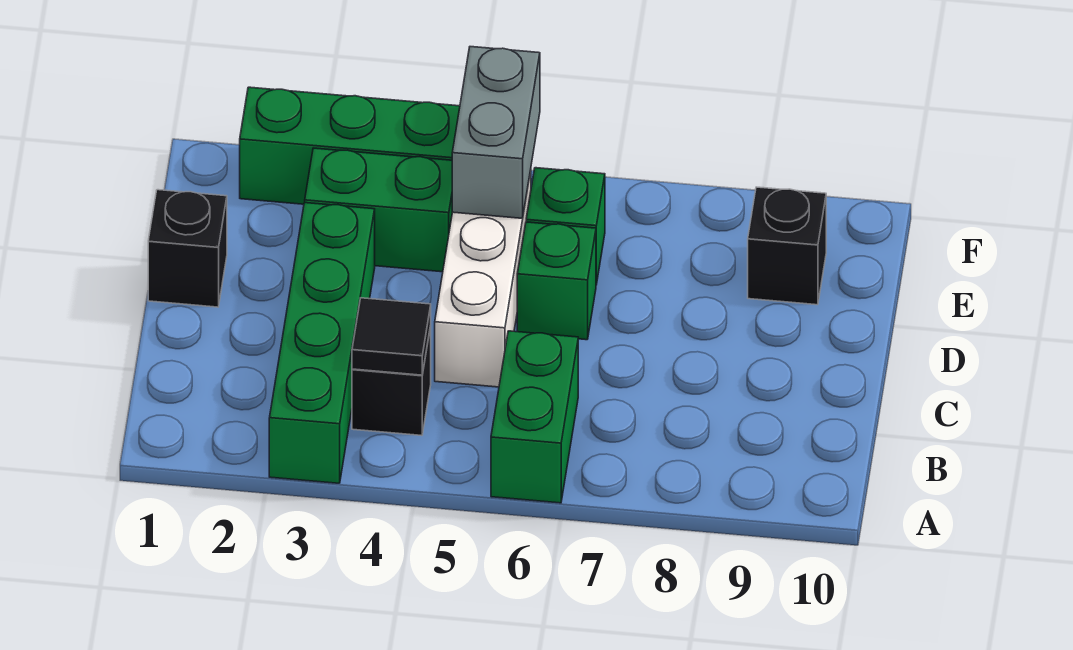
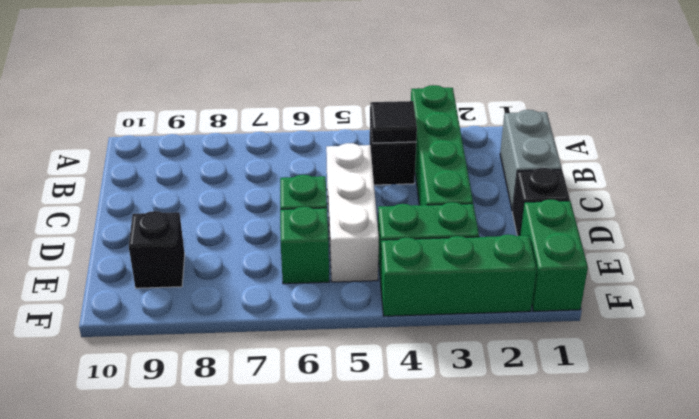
green 1x2 brick [491,331,578,503] -> green 1x2 brick moved to [520,199,588,311]
grey 1x2 brick [452,47,540,219] -> grey 1x2 brick moved to [500,110,562,211]

